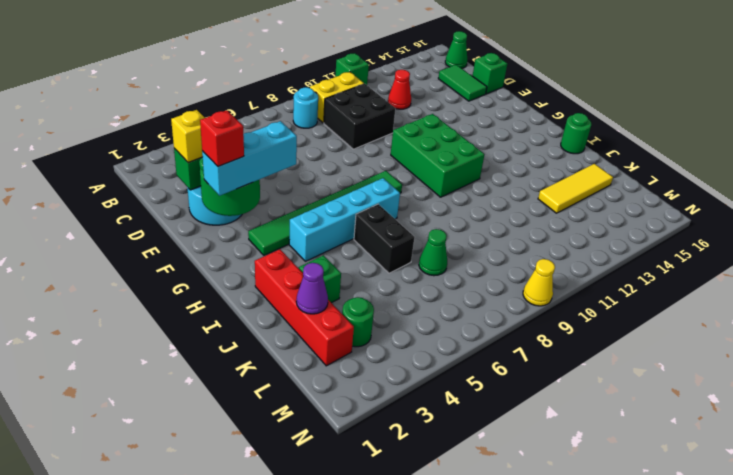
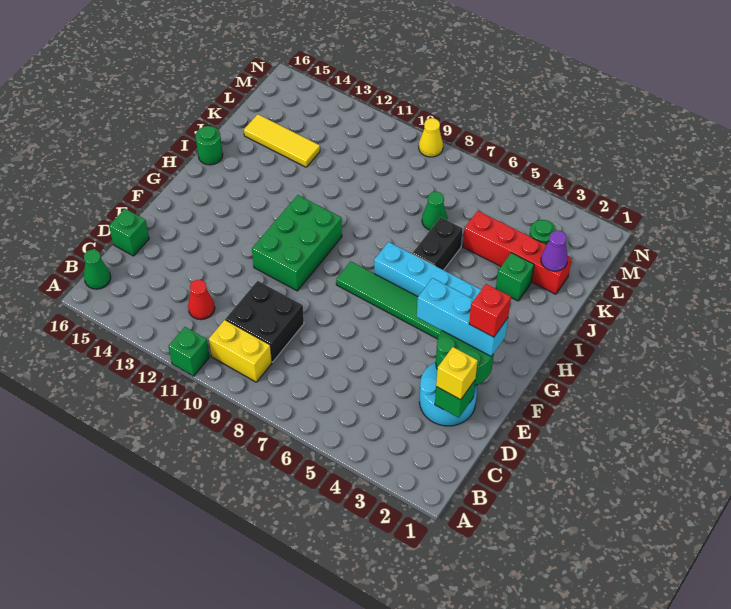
cyan 1x1 round brick [293,87,318,128] -> none
green 1x2 tile [438,65,487,101] -> none
red 1x4 brick [255,249,354,366] -> red 1x4 brick turned to [463,211,572,294]

